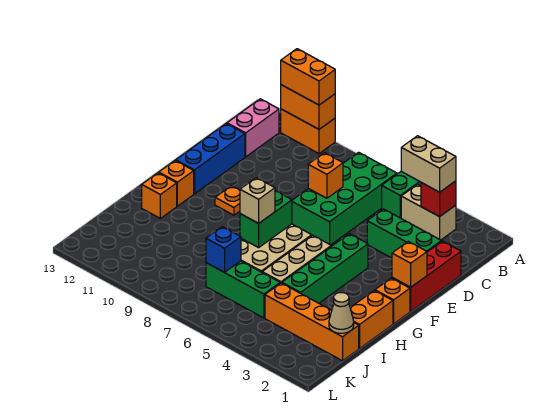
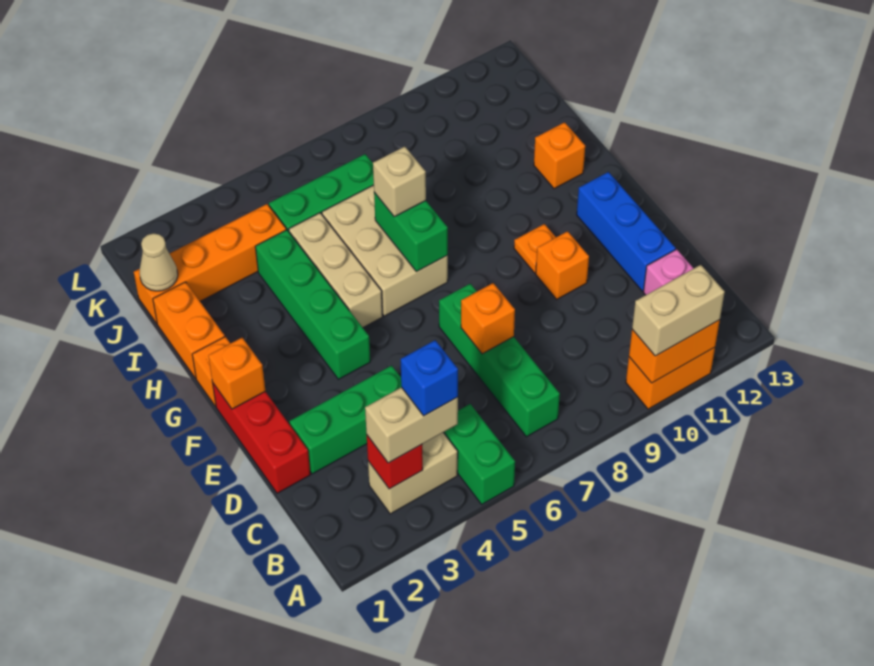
orange 1x2 brick [281,49,335,105] -> tan 1x2 brick [632,265,725,356]
green 2x4 brick [292,152,397,245] -> green 1x4 brick [439,284,560,437]
orange 1x1 brick [159,160,194,206] -> orange 1x1 brick moved to [536,231,589,299]
blue 1x1 brick [206,227,241,272] -> blue 1x1 brick moved to [401,340,458,416]

